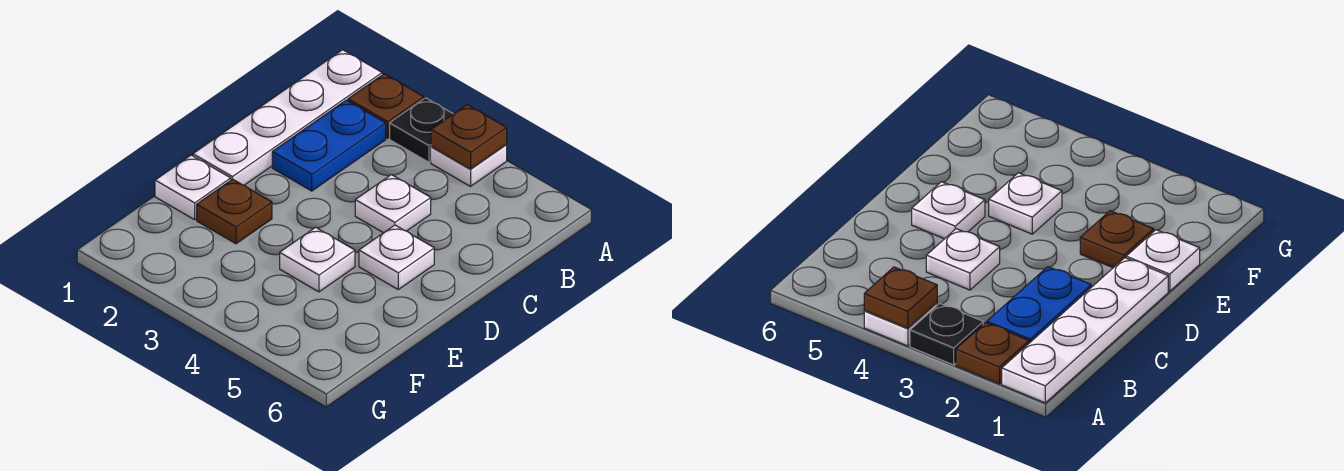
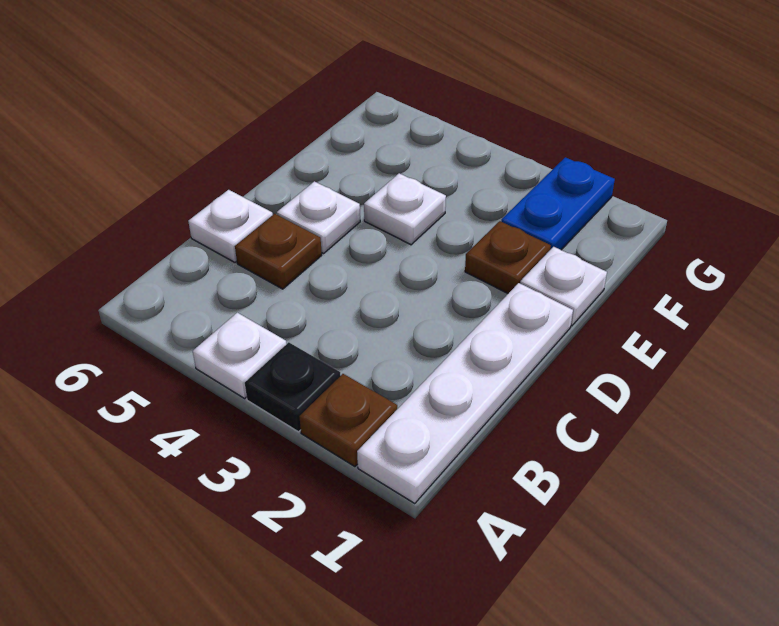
brown 1x1 plate [431,105,507,169] -> brown 1x1 plate moved to [235,214,322,289]
blue 1x2 plate [272,100,386,191] -> blue 1x2 plate moved to [501,157,615,250]
white 1x1 plate [355,175,431,233] -> white 1x1 plate moved to [188,190,273,262]

